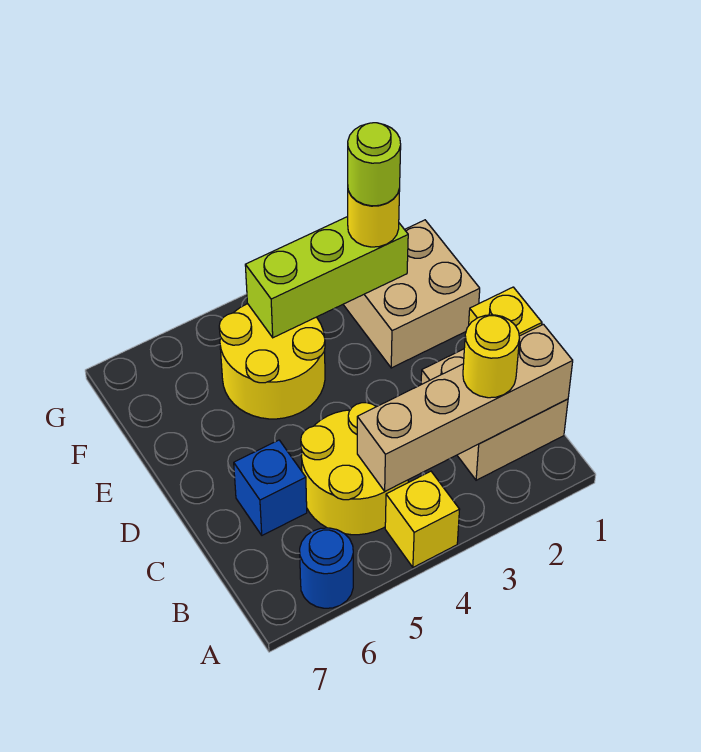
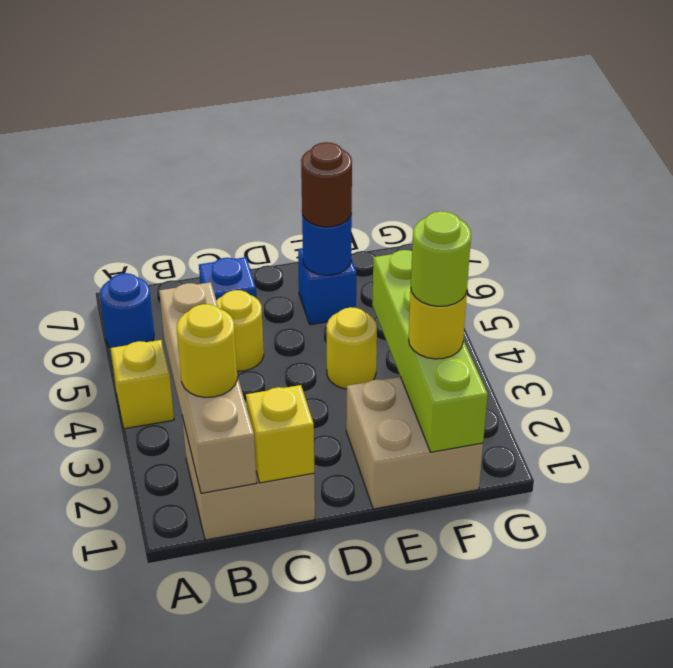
yellow 2x2 round brick [301,403,408,535] -> yellow 1x1 round brick [216,290,264,371]
yellow 2x2 round brick [219,304,325,419] -> yellow 1x1 round brick [326,307,377,389]
none -> blue 1x1 brick [298,249,356,325]
none -> blue 1x1 round brick [302,214,352,275]
none -> brown 1x1 round brick [301,142,352,227]
lime 1x3 brick [245,217,408,338] -> lime 1x4 brick [372,250,488,452]

